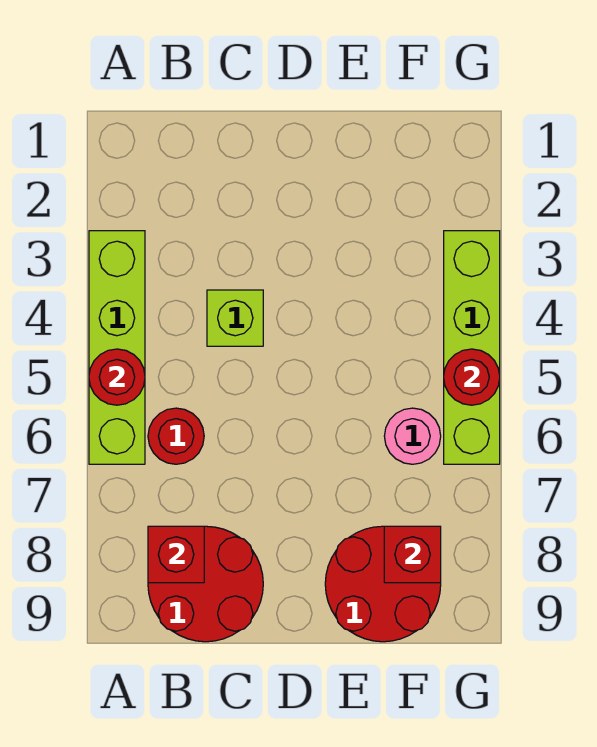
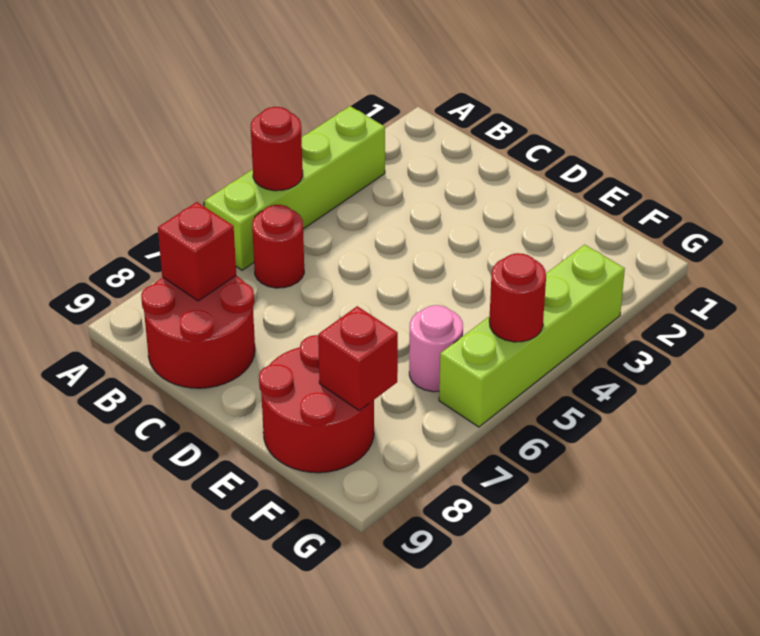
lime 1x1 brick [207,290,263,346] -> none

